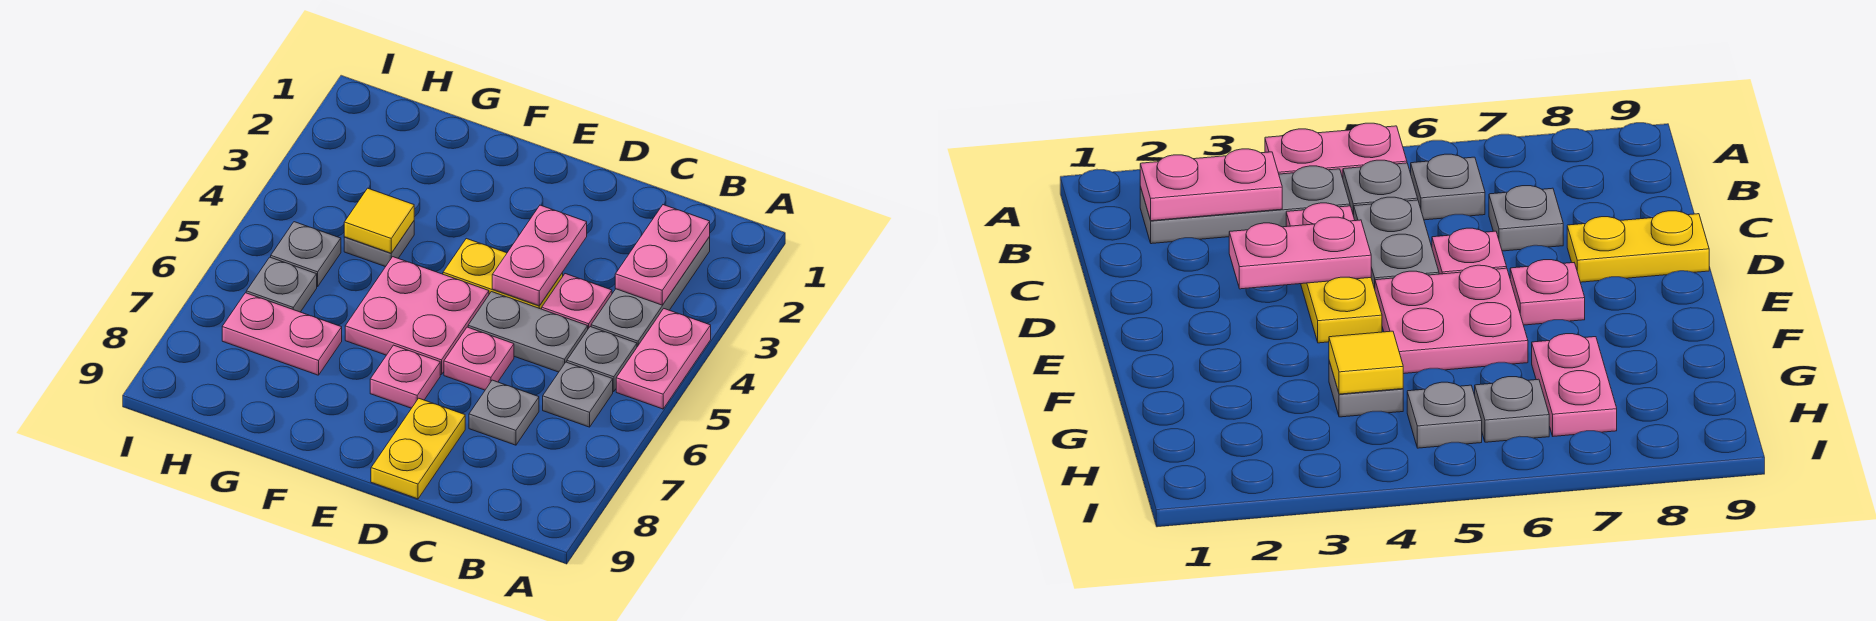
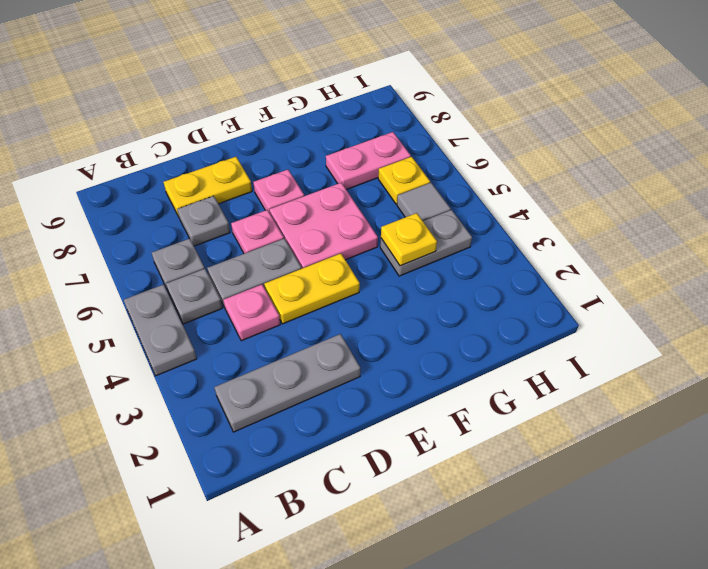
pink 1x2 plate [616,309,711,409] -> grey 1x2 plate [124,284,197,376]
grey 1x3 plate [591,237,710,347] -> grey 1x3 plate turned to [214,334,360,432]
pink 1x2 plate [615,205,710,305] -> none
pink 1x2 plate [492,205,587,306] -> none
yellow 1x2 plate [371,398,465,499] -> yellow 1x2 plate turned to [164,157,252,217]
grey 1x1 plate [344,221,414,267] -> grey 1x2 plate [380,210,472,276]
yellow 1x1 tile [344,188,414,253] -> yellow 1x1 plate [381,213,437,266]
grey 1x1 plate [271,222,341,287] -> grey 1x1 tile [397,183,451,221]
grey 1x1 plate [246,257,317,312] -> yellow 1x1 plate [378,157,430,204]

